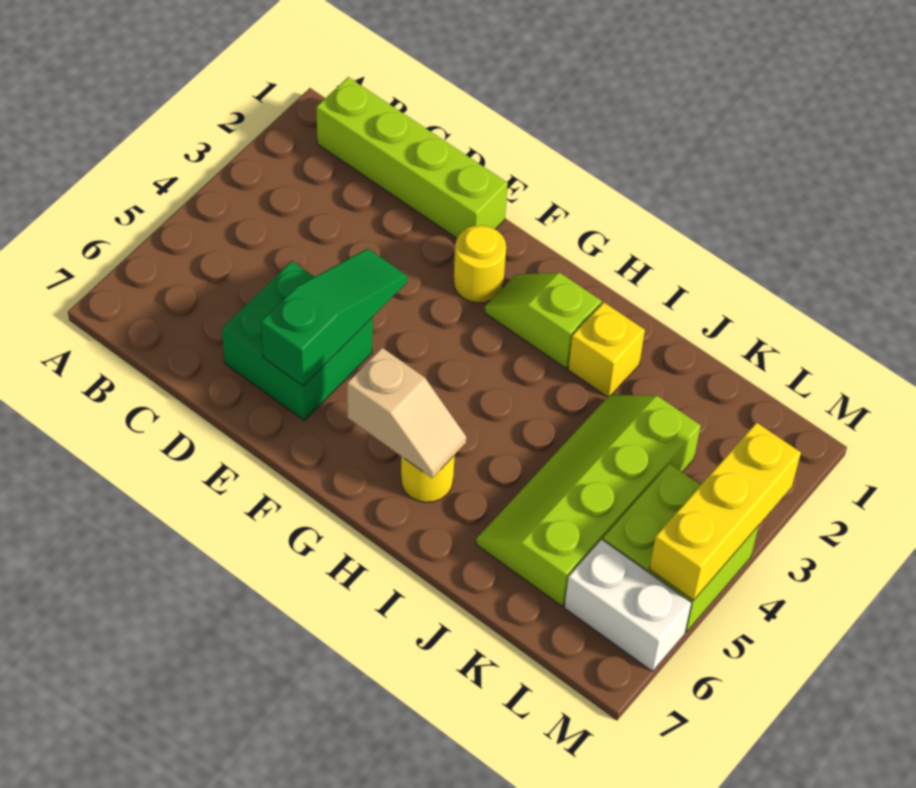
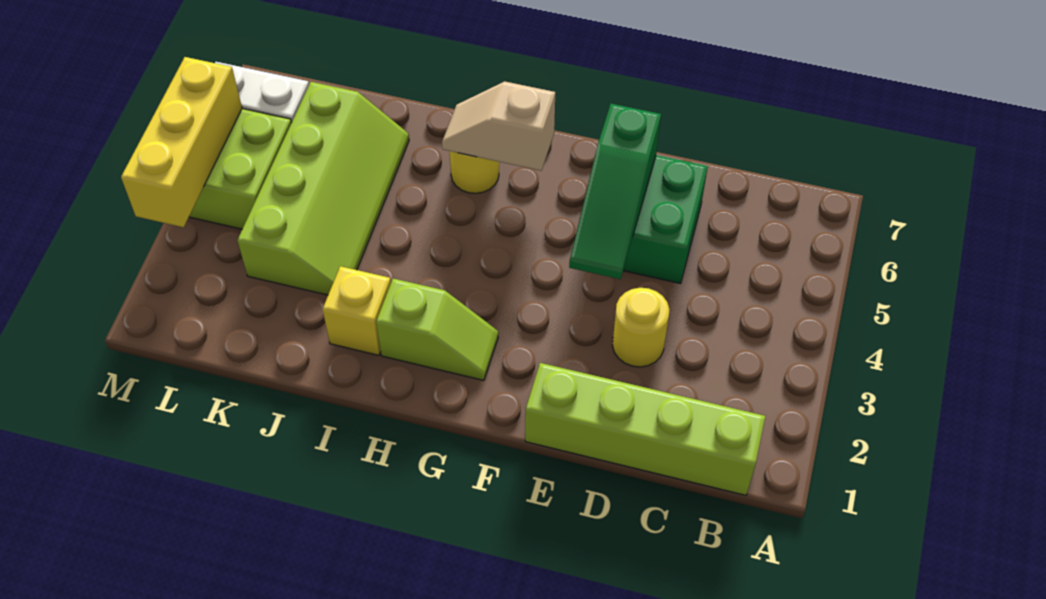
yellow 1x1 round brick [454,225,506,303] -> yellow 1x1 round brick moved to [612,288,669,367]

